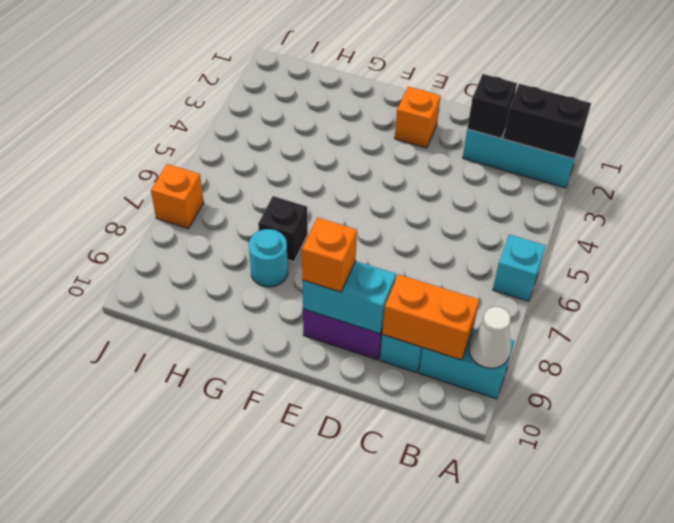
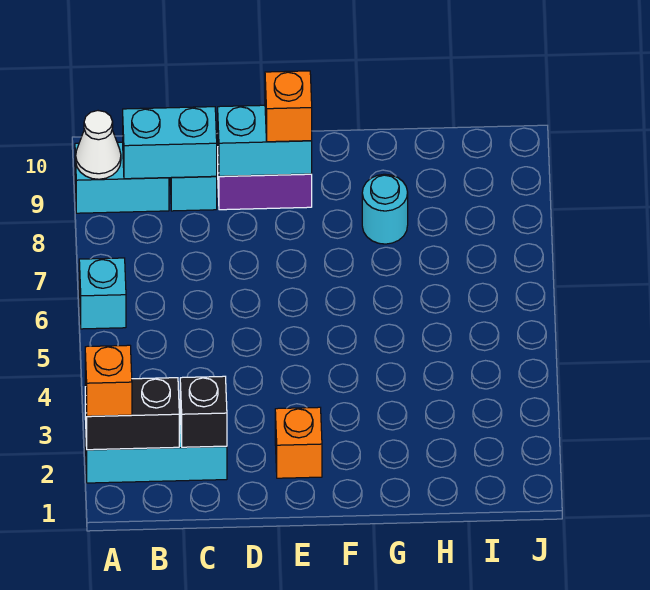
orange 1x2 brick [382,274,479,360] -> cyan 1x2 brick [123,107,217,179]
black 1x1 brick [258,196,308,262] -> none
orange 1x1 brick [151,164,204,229] -> orange 1x1 brick moved to [85,345,132,416]

